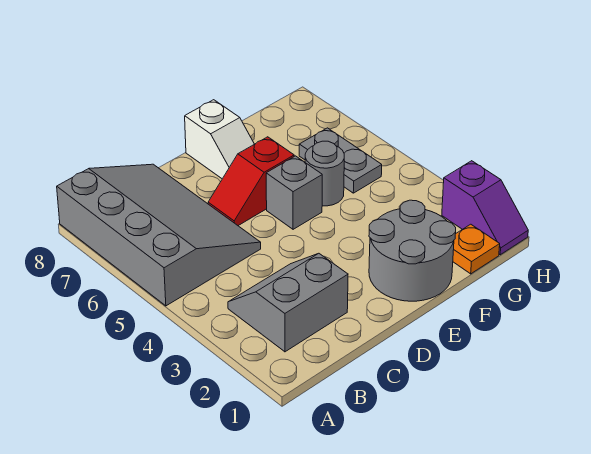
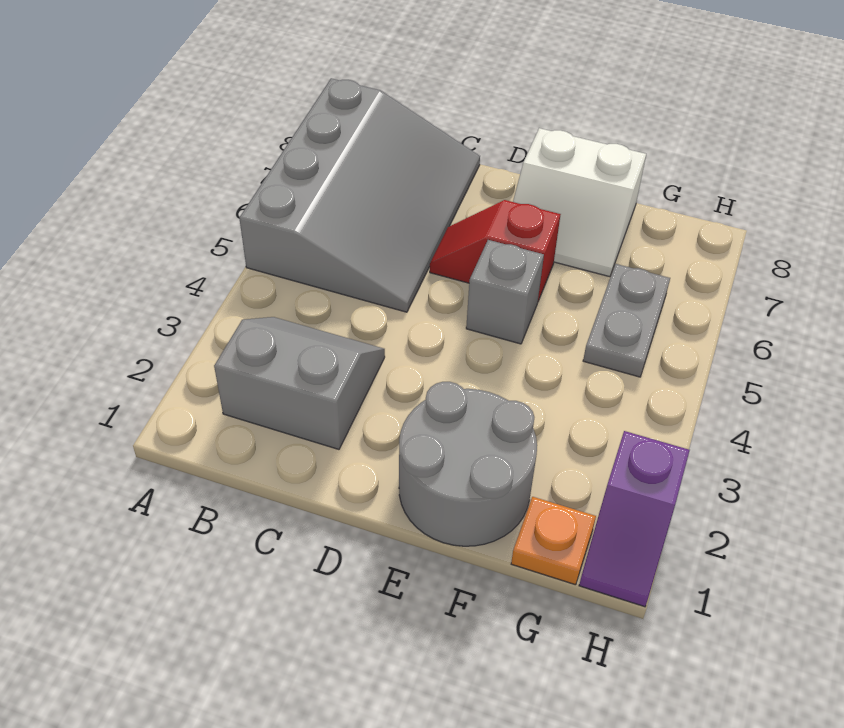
white 1x2 slope [185,100,254,179] -> white 2x2 slope [513,128,646,277]
grey 1x1 round brick [305,141,344,206] -> none

